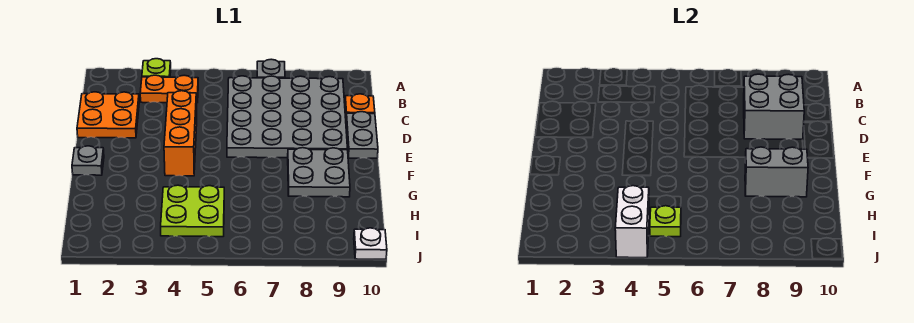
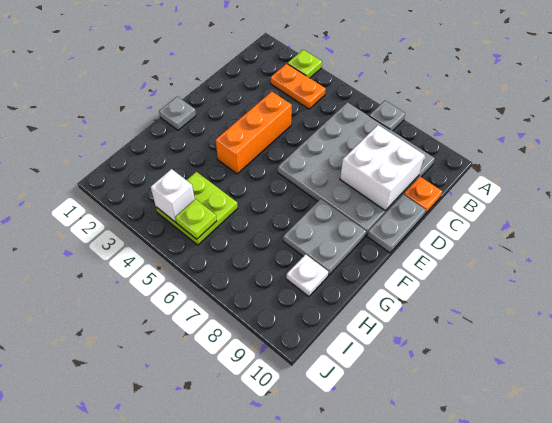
orange 2x2 plate [77,92,139,138] -> none
grey 2x2 brick [744,74,804,140] -> white 2x2 brick [340,125,425,211]
grey 1x2 brick [745,147,808,197] -> none
white 1x2 brick [615,186,649,258] -> white 1x1 brick [151,169,195,222]
white 1x1 plate [354,228,387,259] -> white 1x1 plate moved to [286,254,328,297]

